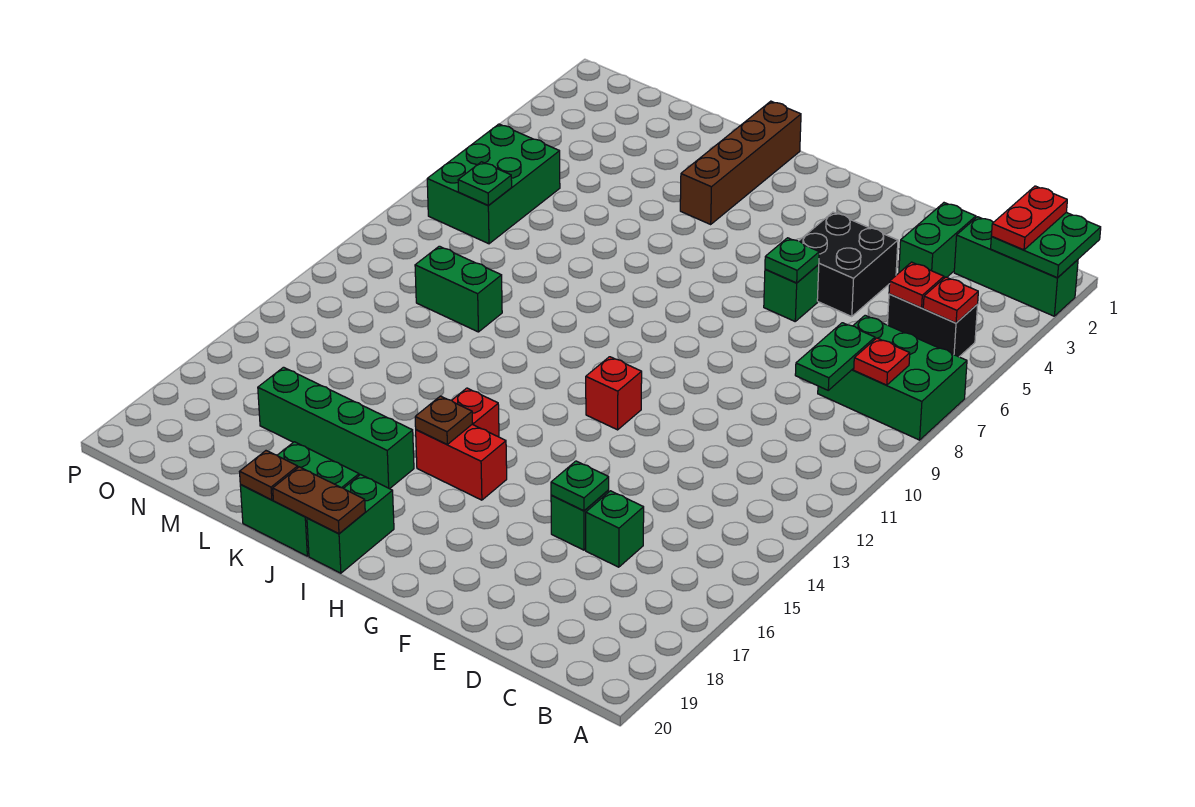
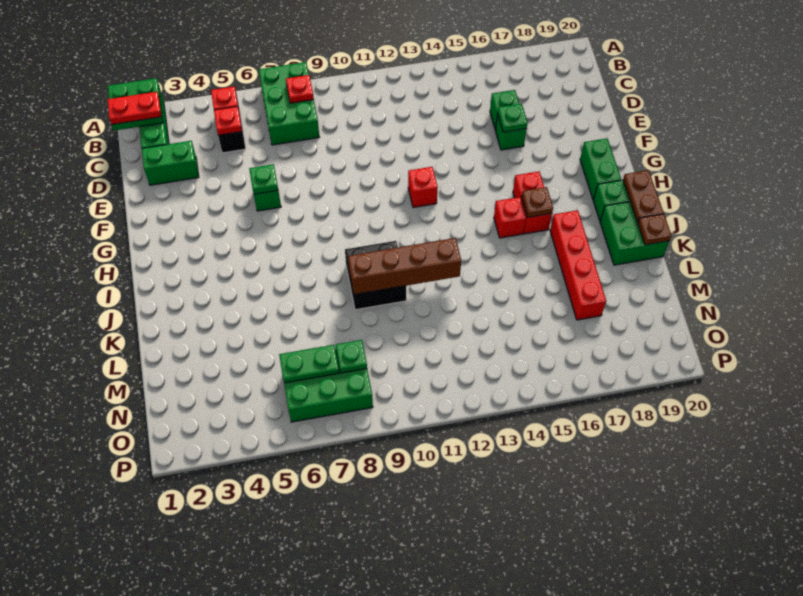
green 1x2 plate [795,323,875,390] -> green 1x2 plate moved to [279,345,339,383]
black 2x2 brick [799,212,898,317] -> black 2x2 brick moved to [345,241,406,310]
brown 1x4 brick [680,101,801,224] -> brown 1x4 brick moved to [348,238,461,294]
green 1x4 brick [258,367,414,489] -> red 1x4 brick [550,210,606,320]
green 1x2 brick [415,246,502,332] -> green 1x2 brick moved to [580,138,621,200]

